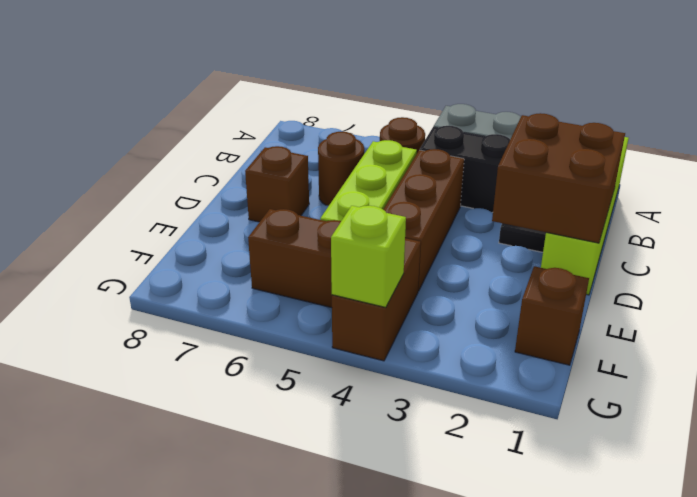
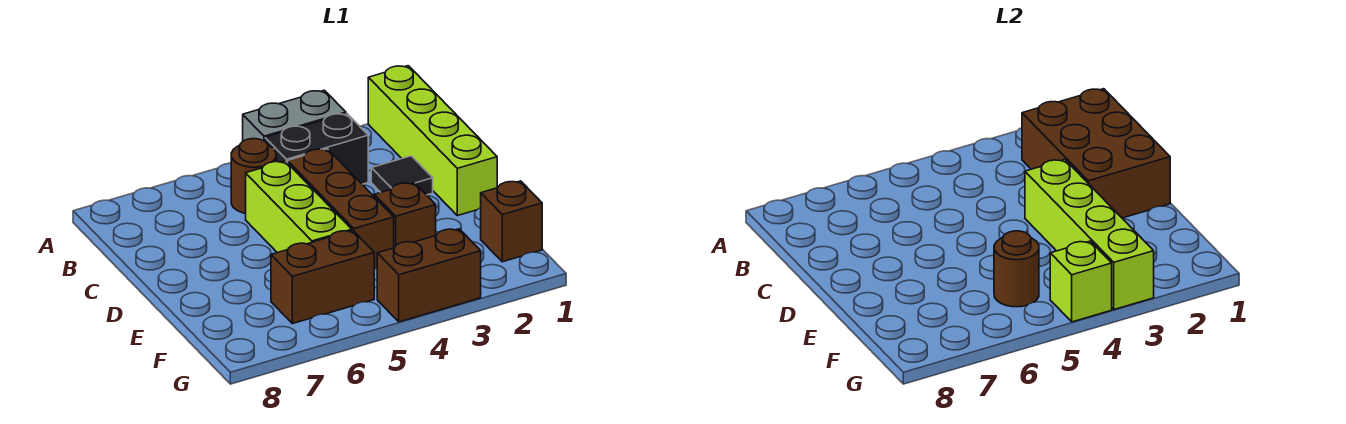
brown 2x2 brick [492,113,625,243] -> brown 2x3 brick [1022,89,1170,218]
brown 1x1 round brick [318,132,364,206] -> brown 1x1 round brick moved to [994,231,1039,307]
none -> lime 1x4 brick [1025,160,1154,309]
brown 1x1 brick [245,146,309,222] -> brown 1x1 brick moved to [374,183,436,247]
brown 1x2 brick [332,238,421,361] -> brown 1x2 brick turned to [377,229,481,322]

